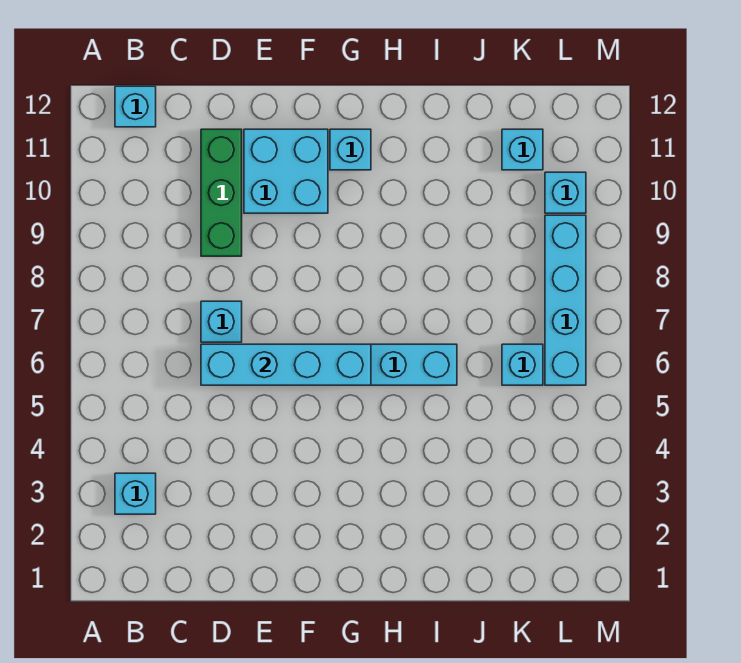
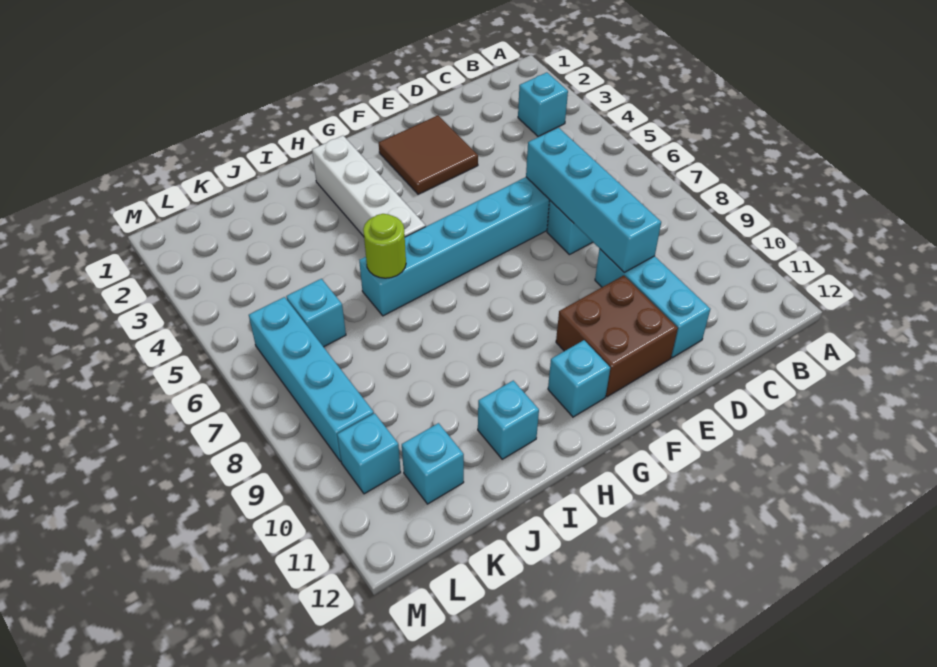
cyan 1x1 brick [115,86,156,127] -> cyan 1x1 brick moved to [478,381,539,459]
cyan 1x4 brick [201,344,371,385] -> cyan 1x4 brick turned to [526,128,661,272]
green 1x3 brick [201,129,242,256] -> cyan 1x3 brick [595,249,710,358]
none -> brown 2x2 tile [379,115,478,194]
cyan 2x2 brick [244,129,328,213] -> brown 2x2 brick [556,275,678,397]
none -> white 1x4 brick [312,136,426,237]
none -> lime 1x1 round brick [363,214,406,278]

